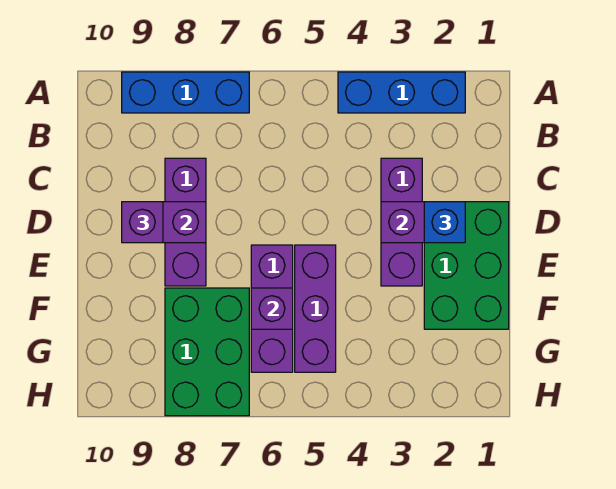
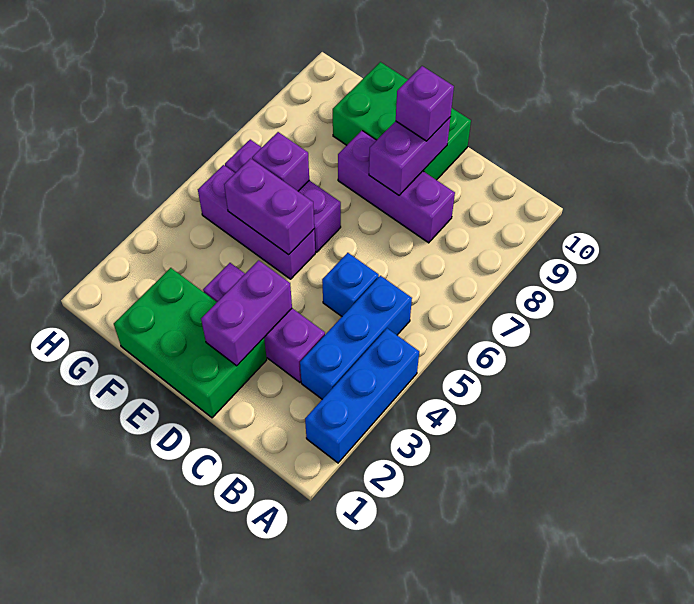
blue 1x3 brick [122,72,249,113] -> blue 1x3 brick moved to [300,276,412,399]
blue 1x1 brick [424,202,465,243] -> blue 1x1 brick moved to [322,253,379,316]
none -> purple 1x2 brick [224,158,314,255]
green 2x3 brick [165,288,249,416] -> green 2x3 brick moved to [333,62,471,180]

